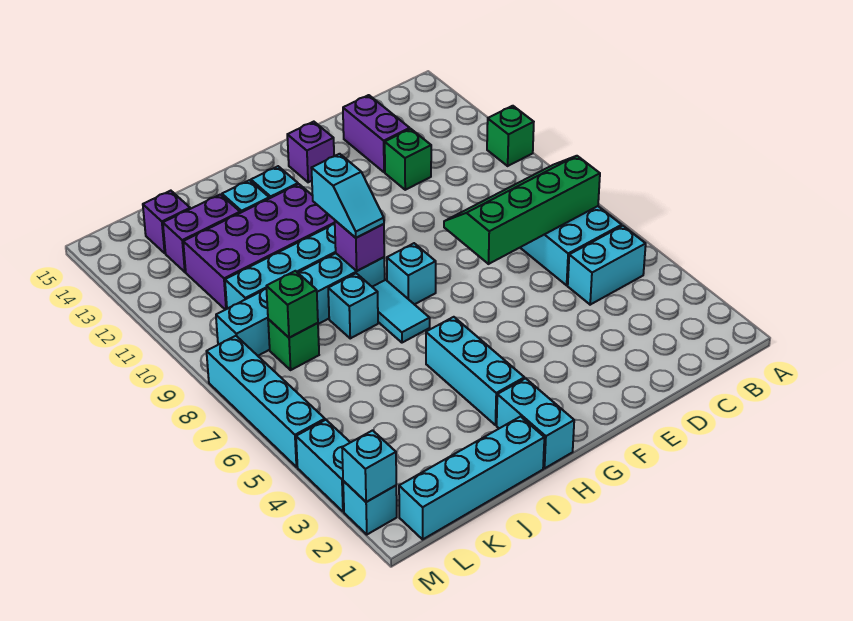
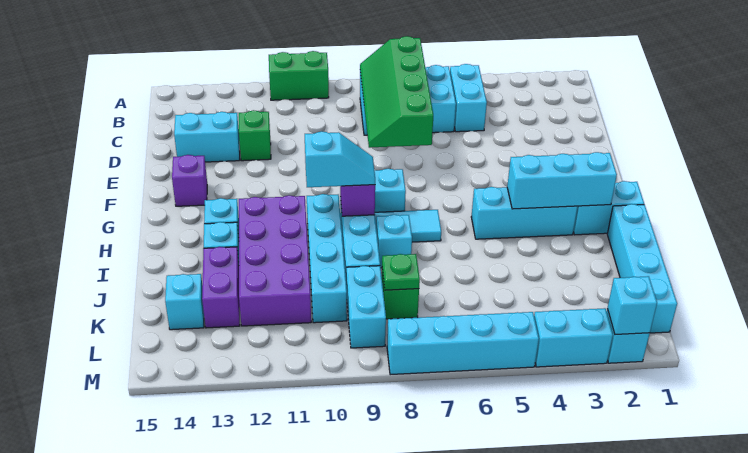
green 1x1 brick [487,106,534,166] -> green 1x2 brick [269,51,329,100]
purple 1x2 brick [343,95,410,172] -> cyan 1x2 brick [174,112,240,162]
none -> cyan 1x3 brick [507,152,617,209]
green 1x1 brick [266,271,318,338] -> green 1x1 plate [382,254,420,290]
purple 1x1 brick [143,191,190,253] -> cyan 1x1 brick [165,274,204,330]

